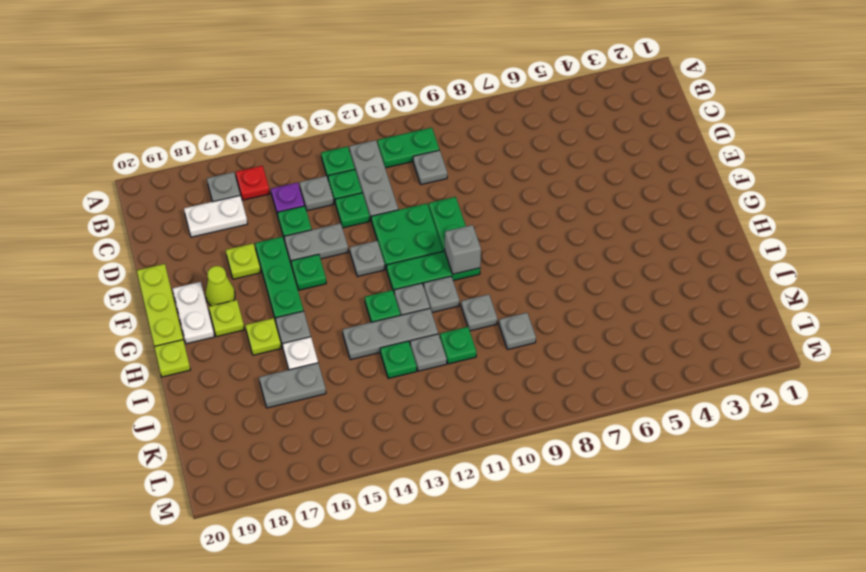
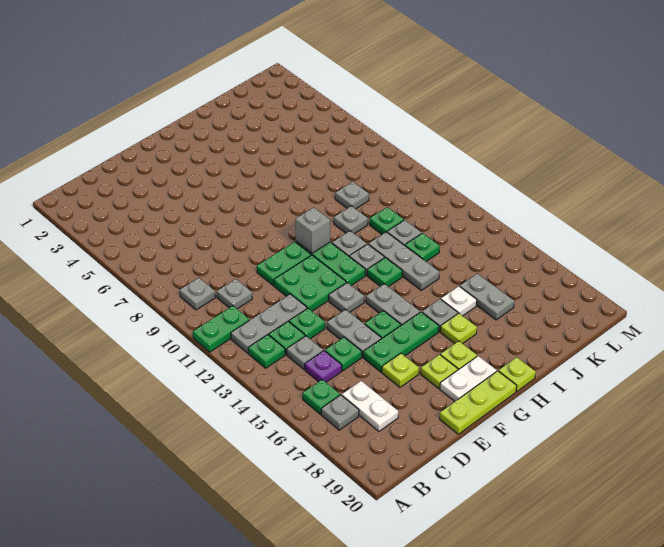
none -> grey 1x1 plate [180,278,215,310]
green 1x2 plate [378,128,439,168] -> green 1x2 plate turned to [193,306,249,352]
red 1x1 plate [236,166,270,200] -> green 1x1 plate [303,380,340,414]
lime 1x1 cone [206,266,235,306] -> lime 1x1 plate [421,355,458,389]
none -> grey 1x2 plate [366,284,420,325]

